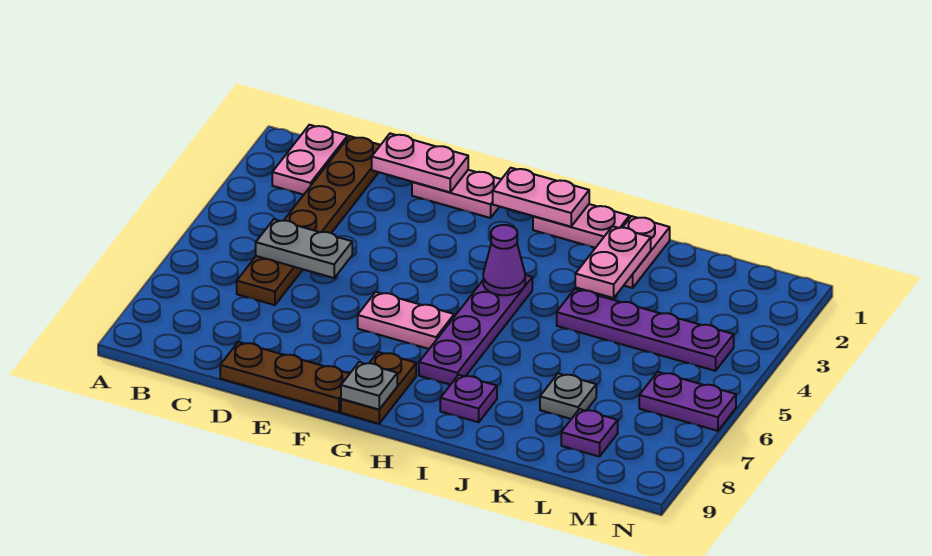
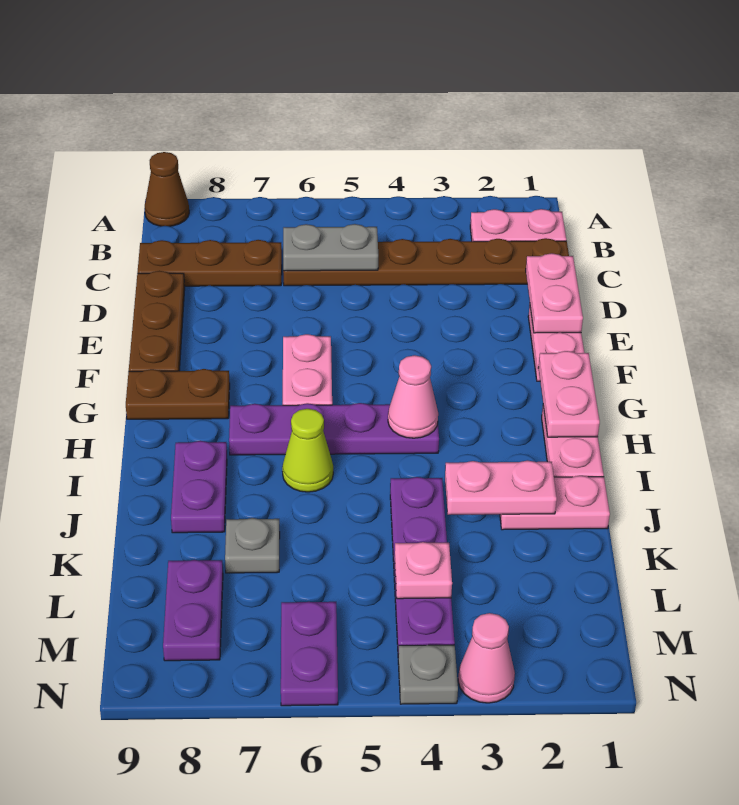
none -> brown 1x1 cone [145,152,189,226]
grey 1x2 plate [256,219,352,278] -> grey 1x2 plate turned to [283,224,378,271]
none -> brown 1x3 plate [138,240,282,286]
grey 1x1 plate [341,362,397,409] -> grey 1x1 plate moved to [398,645,458,704]
purple 1x1 cone [483,225,525,295] -> pink 1x1 cone [388,355,438,438]
none -> lime 1x1 cone [282,409,333,492]
purple 1x1 plate [440,375,497,422] -> purple 1x2 plate [171,441,227,533]
none -> pink 1x1 plate [395,542,452,599]
purple 1x1 plate [561,409,618,457] -> purple 1x2 plate [163,560,223,661]
none -> pink 1x1 cone [458,613,515,703]

